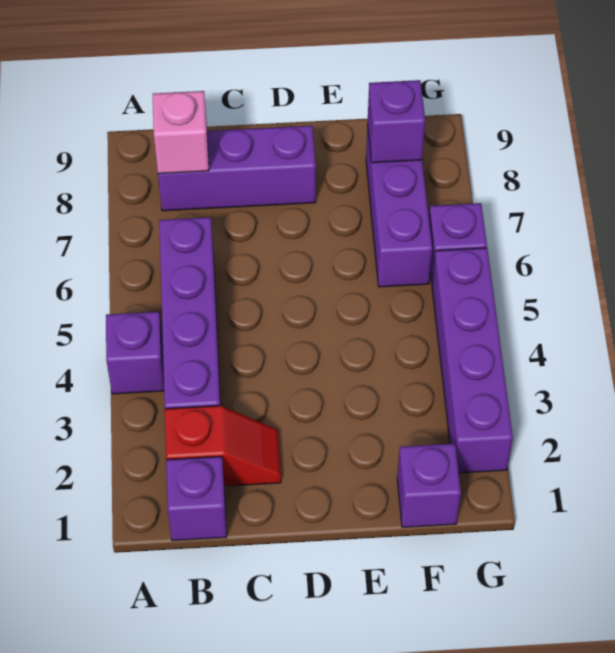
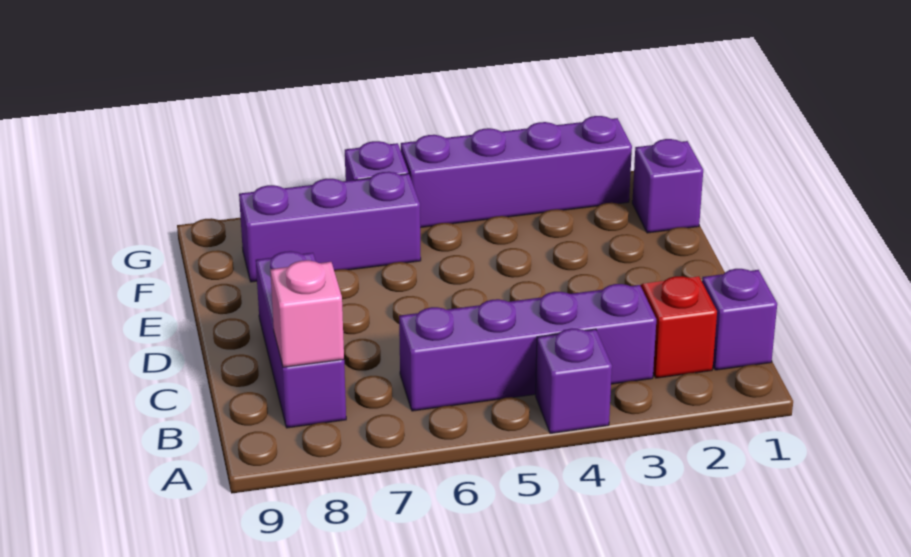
purple 1x1 brick [368,80,425,163] -> none

